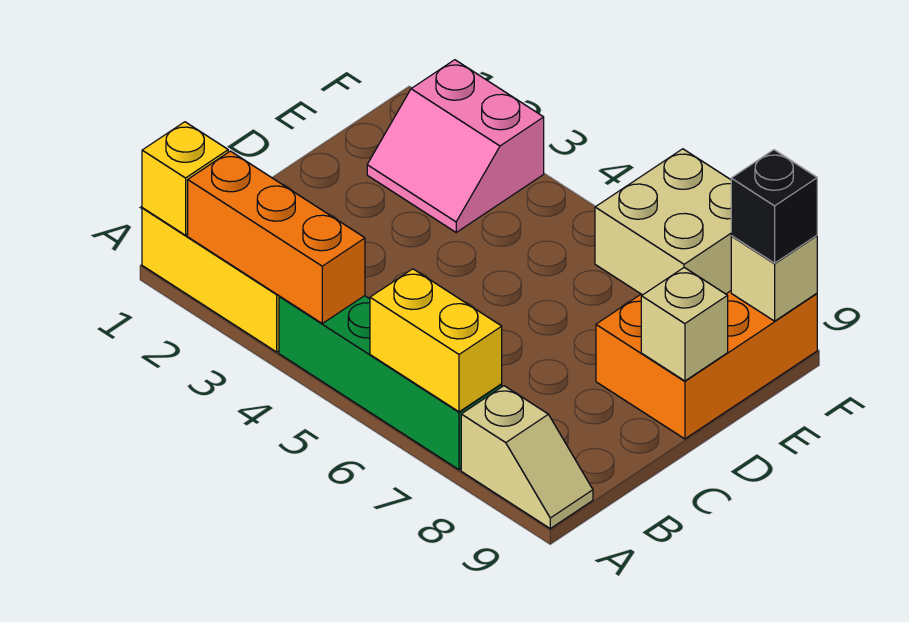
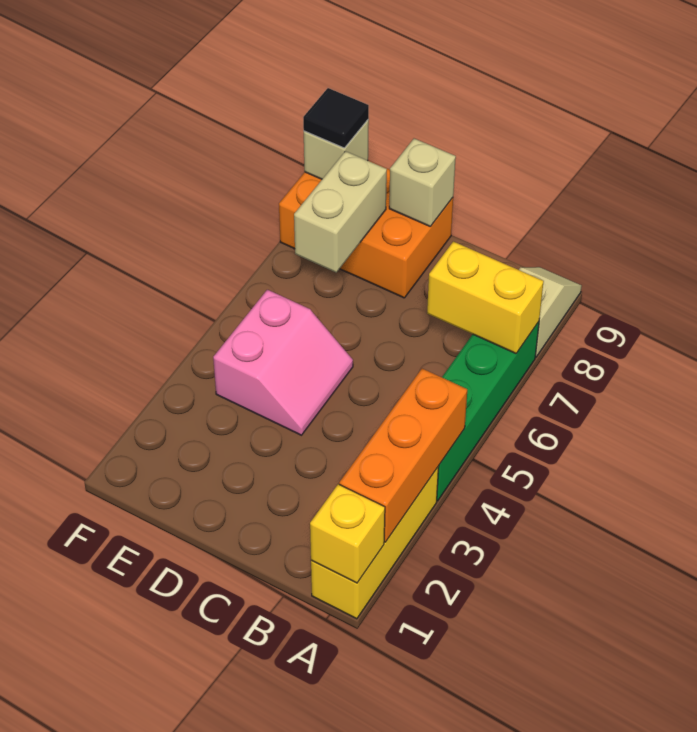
yellow 1x2 brick [370,269,502,412] -> yellow 1x2 brick turned to [427,241,544,353]
pink 2x2 slope [367,60,544,232] -> pink 2x2 slope moved to [213,290,353,435]
tan 2x2 brick [595,149,731,295] -> tan 1x2 brick [294,151,387,272]
black 1x1 brick [731,150,817,263] -> black 1x1 tile [303,88,369,148]

